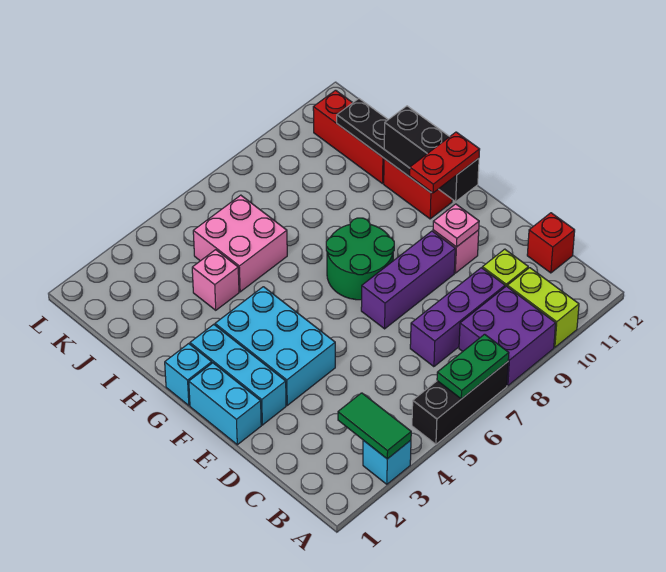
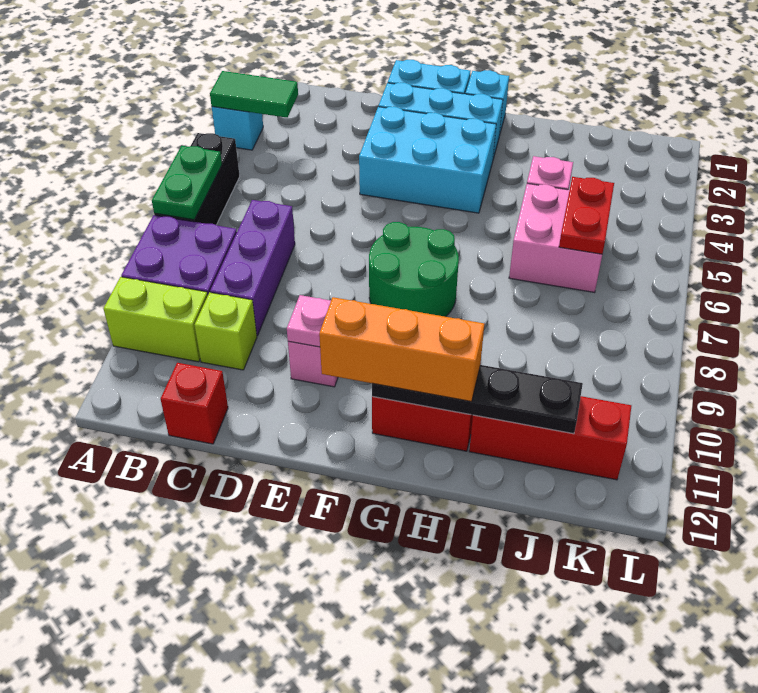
purple 1x3 brick [361,231,455,329] -> none
red 1x2 plate [410,132,480,193] -> red 1x2 plate moved to [559,177,614,254]
black 1x3 brick [384,106,479,201] -> orange 1x3 brick [319,297,485,401]

